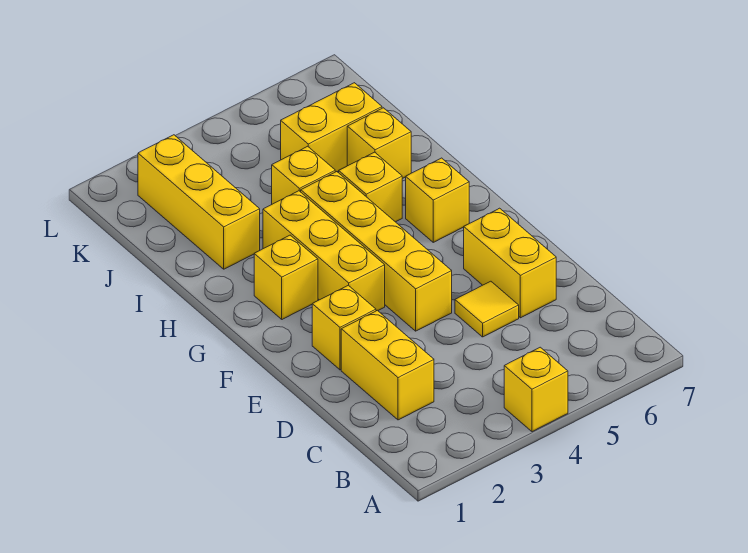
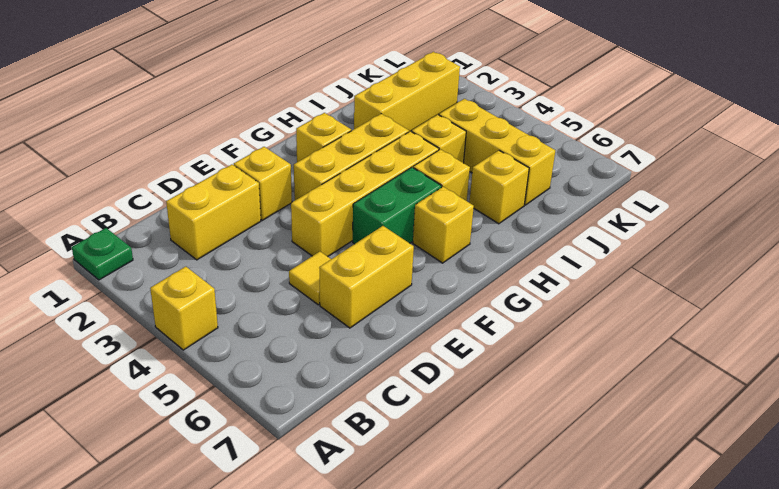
none -> green 1x1 plate [72,228,133,280]
none -> green 1x2 brick [353,167,441,244]
yellow 1x2 brick [281,83,382,172] -> yellow 1x3 brick [439,99,555,205]

